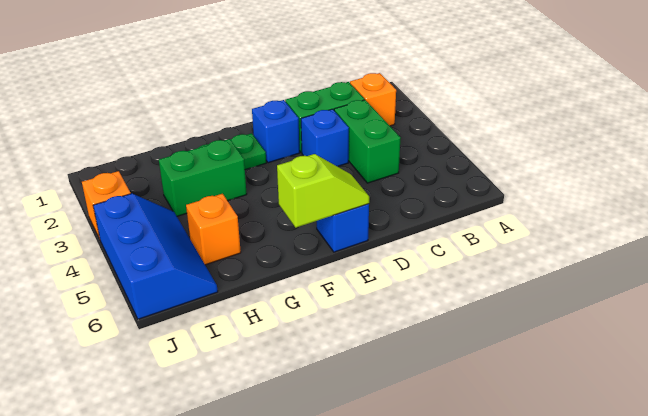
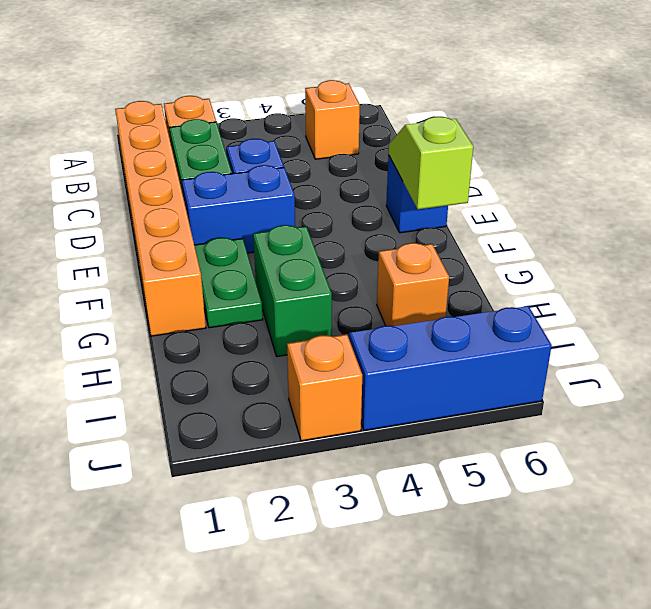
none -> orange 1x6 brick [115,101,206,336]
none -> orange 1x1 brick [305,80,360,159]
green 1x2 brick [334,100,400,183] -> none
blue 1x1 brick [252,100,300,163] -> blue 1x2 brick [182,165,295,253]

